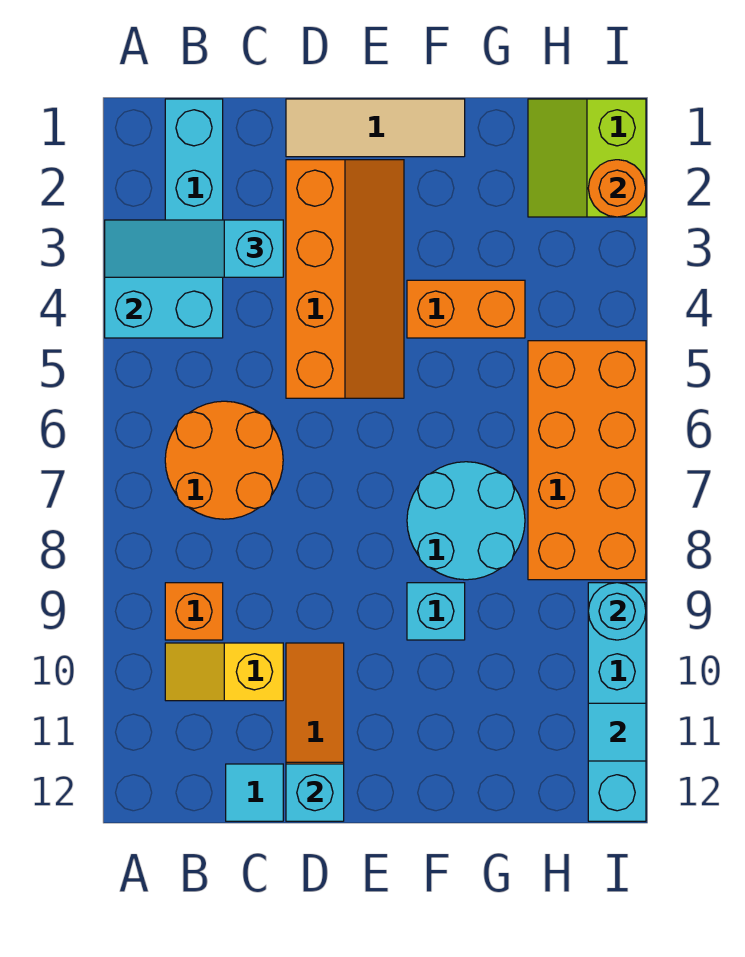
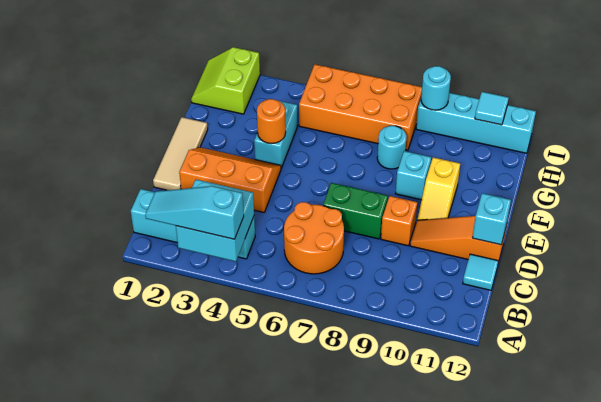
cyan 1x3 slope [105,220,283,277] -> cyan 1x3 slope turned to [145,186,244,239]
orange 1x1 brick [165,583,223,640] -> orange 1x1 brick moved to [381,196,417,246]
yellow 1x2 slope [165,643,283,701] -> yellow 1x2 slope moved to [418,157,460,220]
orange 2x4 slope [286,160,404,398] -> orange 2x3 slope [179,147,281,212]
none -> green 1x2 brick [323,183,388,239]
orange 1x2 brick [407,280,525,338] -> cyan 1x2 brick [254,101,297,168]
cyan 2x2 round brick [407,462,525,580] -> cyan 1x1 round brick [377,126,407,169]
lime 2x2 slope [528,99,646,217] -> lime 2x2 slope turned to [191,47,260,114]
orange 1x1 round brick [588,160,646,217] -> orange 1x1 round brick moved to [257,99,286,144]

